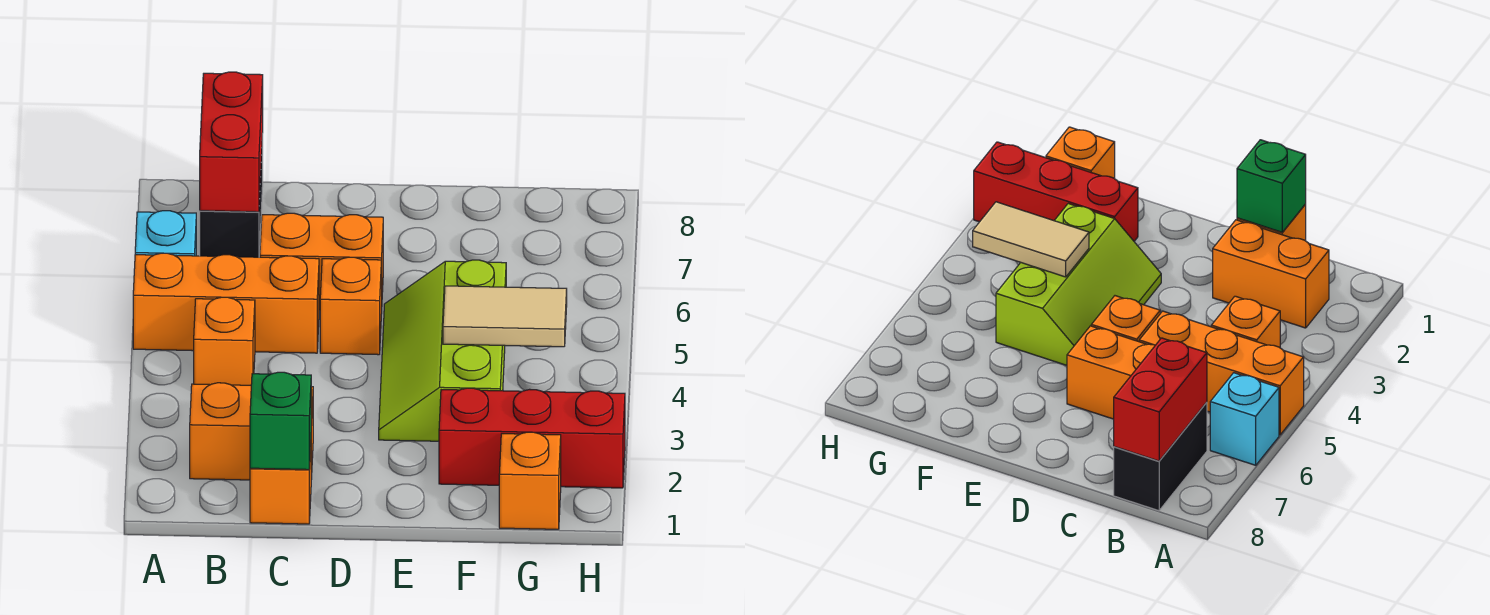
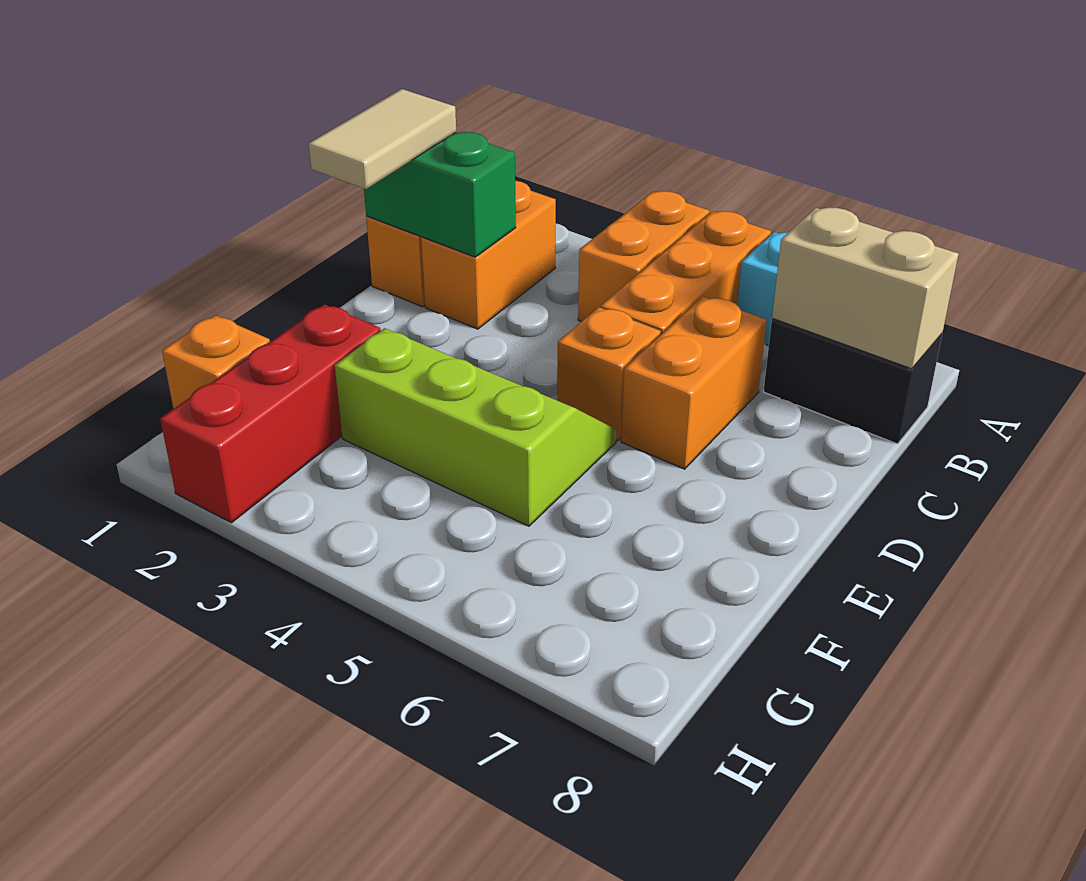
orange 1x1 brick [194,297,255,385] -> orange 1x2 brick [578,191,709,321]
red 1x2 brick [200,72,263,212] -> tan 1x2 brick [772,207,958,369]
green 1x1 brick [250,372,311,470] -> green 1x2 brick [364,132,516,257]
tan 1x2 tile [443,286,567,347] -> tan 1x2 tile moved to [309,89,456,189]

